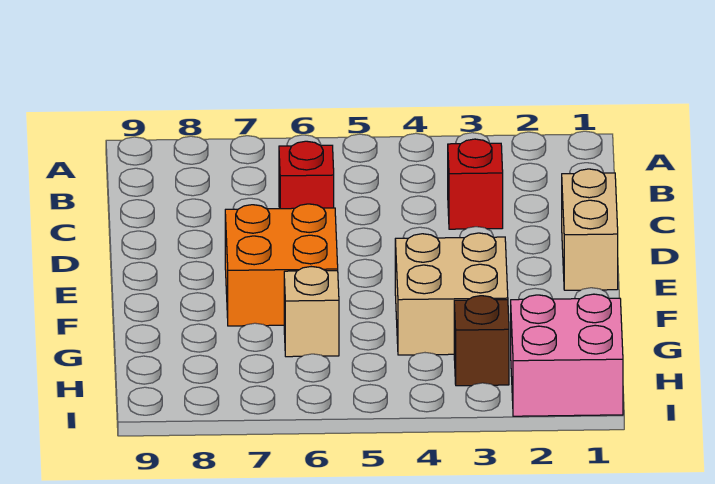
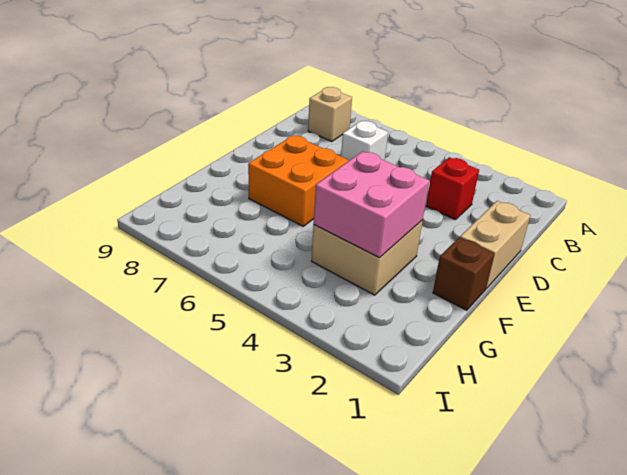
red 1x1 brick [279,141,334,209] -> white 1x1 brick [341,121,388,161]
tan 1x1 brick [284,267,339,357] -> tan 1x1 brick moved to [308,87,352,142]
pink 2x2 brick [511,294,623,416] -> pink 2x2 brick moved to [314,151,429,258]
brown 1x1 brick [454,296,509,386] -> brown 1x1 brick moved to [433,237,494,310]

